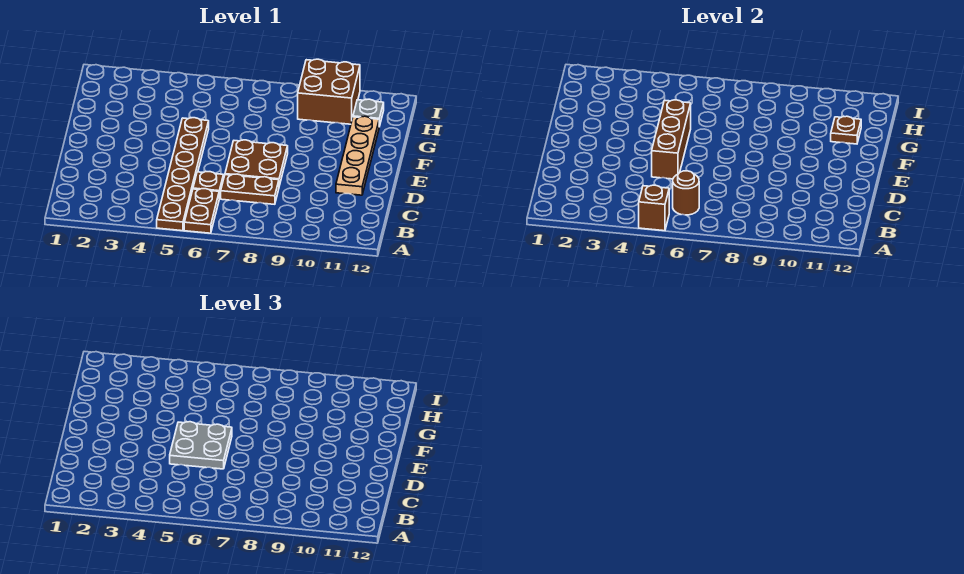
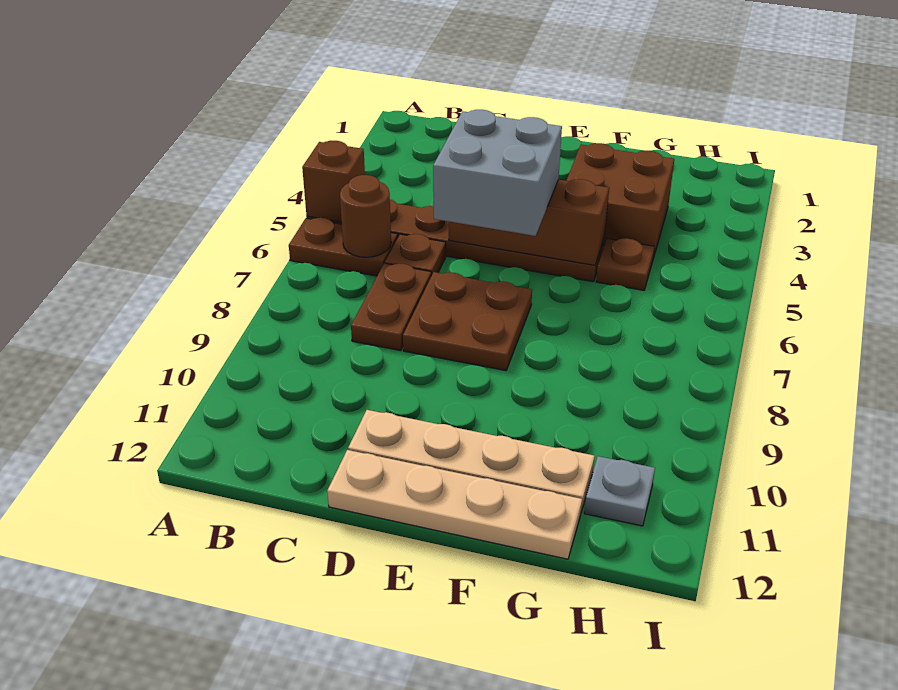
grey 2x2 plate [170,422,232,469] -> grey 2x2 brick [433,110,562,236]
none -> tan 1x4 plate [327,450,582,559]
brown 1x1 plate [831,116,861,144] -> brown 1x1 plate moved to [596,238,654,290]
brown 2x2 brick [298,59,360,124] -> brown 2x2 brick moved to [566,143,674,258]

